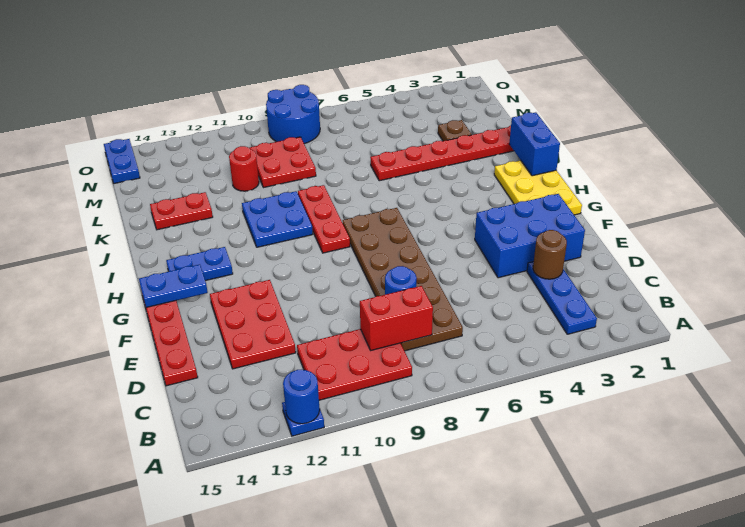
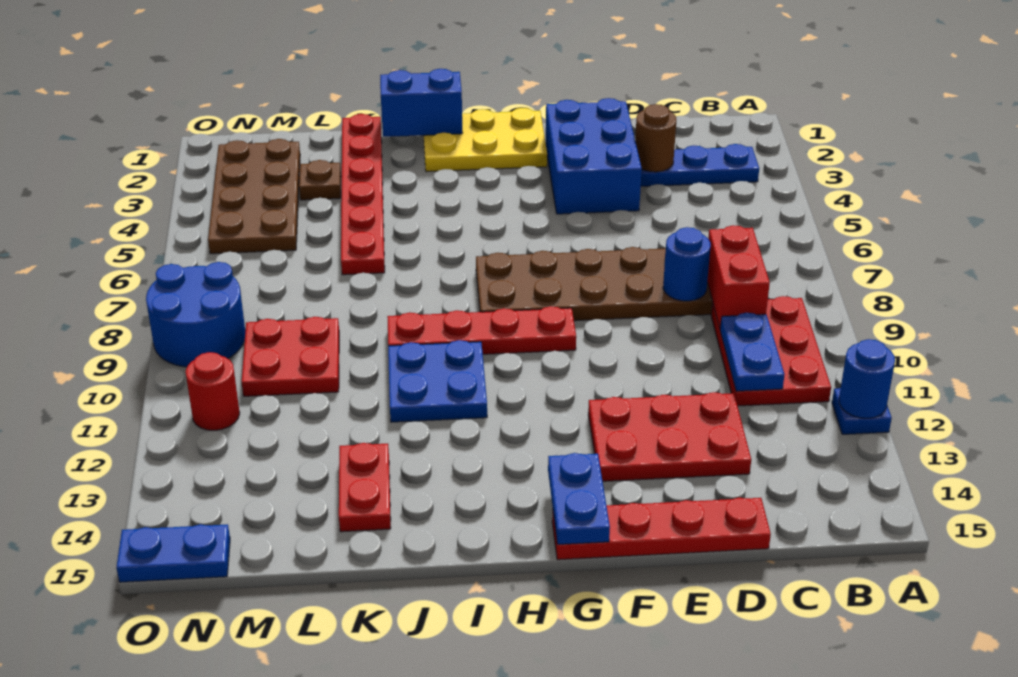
red 1x3 plate [298,185,350,253] -> red 1x4 plate [387,306,576,354]
blue 1x2 plate [166,247,233,281] -> blue 1x2 plate moved to [720,313,784,391]
red 1x1 round brick [229,146,259,191] -> red 1x1 round brick moved to [185,352,240,430]
none -> brown 2x4 plate [208,139,300,254]

